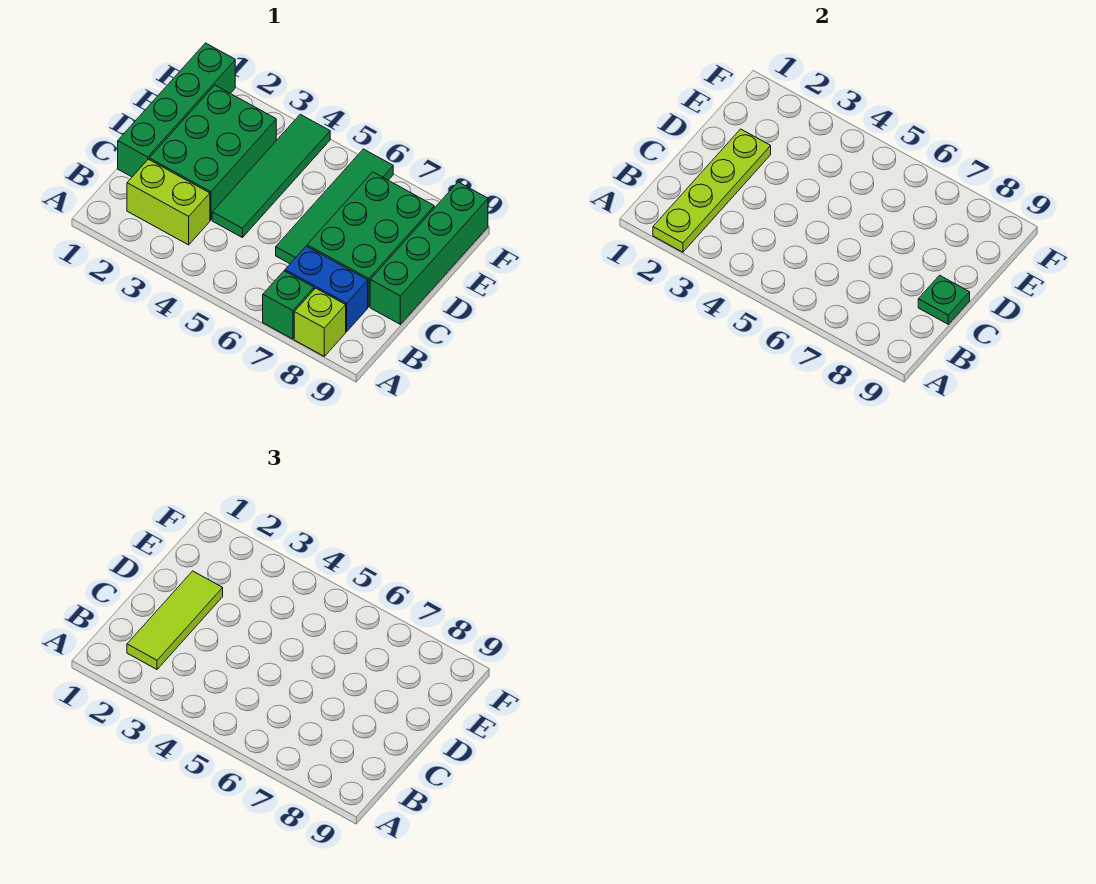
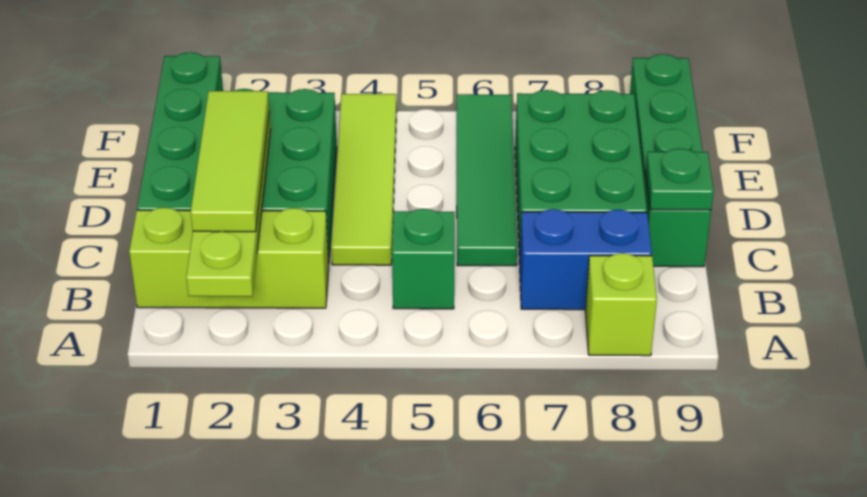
green 1x1 brick [263,271,314,339] -> green 1x1 brick moved to [392,209,455,309]
lime 1x2 brick [127,159,210,245] -> lime 1x3 brick [129,207,329,308]
green 1x4 tile [212,114,330,238] -> lime 1x4 tile [331,94,397,265]

